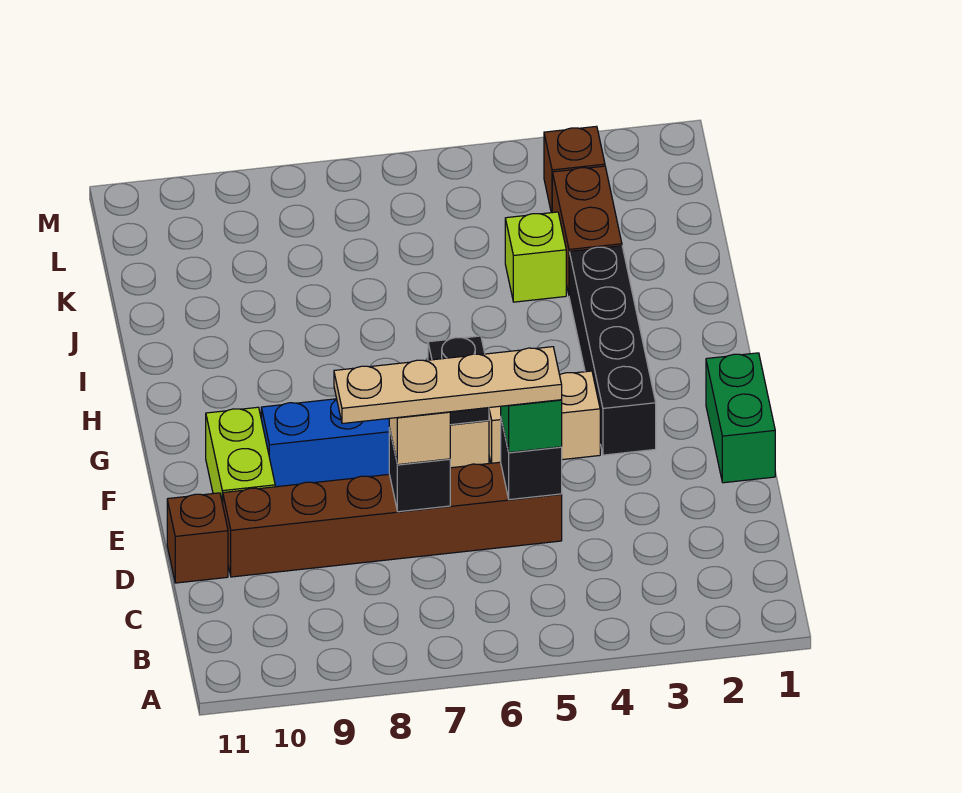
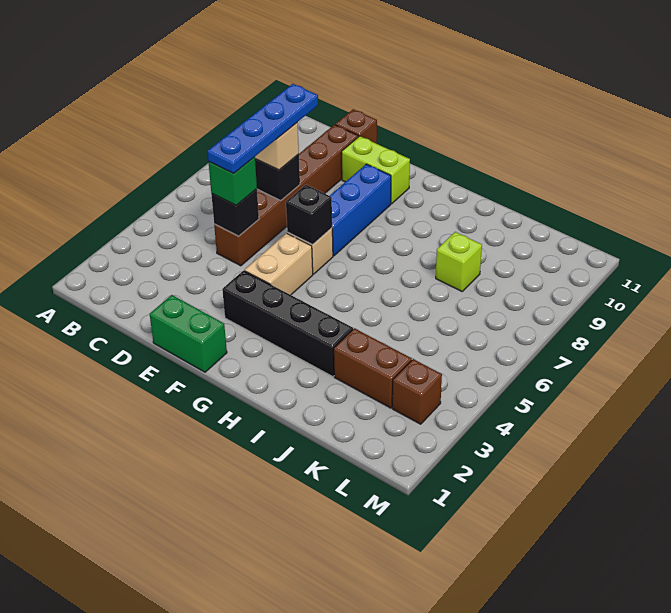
tan 1x4 plate [334,347,562,424] -> blue 1x4 plate [208,84,318,173]
lime 1x1 brick [505,212,566,302] -> lime 1x1 brick moved to [436,232,482,291]

